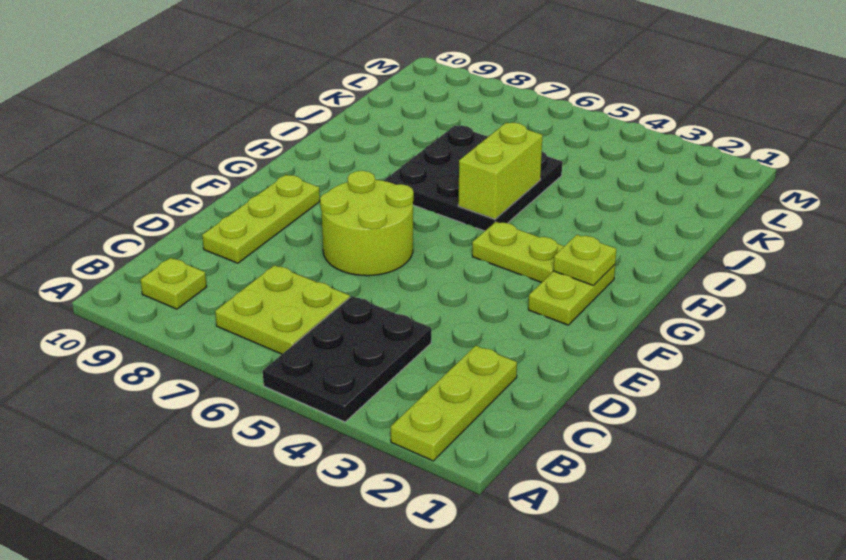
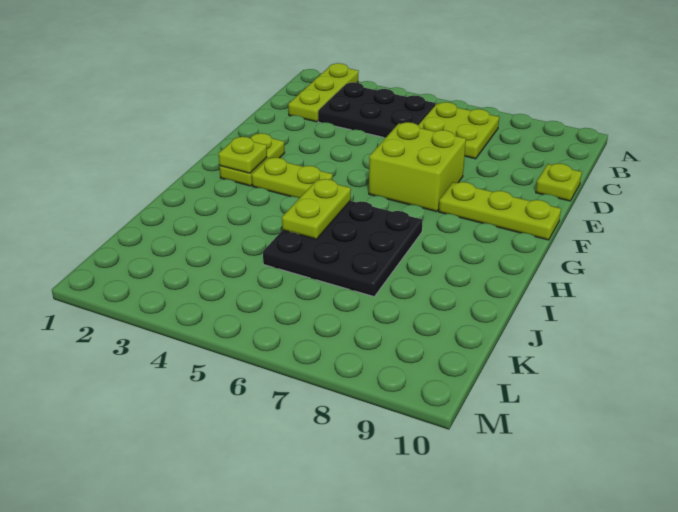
black 2x3 plate [263,296,431,422] -> black 2x3 plate turned to [318,82,436,137]
lime 1x1 plate [140,258,207,309] -> lime 1x1 plate moved to [536,164,582,201]
lime 1x3 plate [202,175,320,263] -> lime 1x3 plate turned to [439,182,561,240]
lime 2x2 round brick [320,171,414,276] -> lime 2x2 brick [369,122,466,212]
lime 1x2 brick [458,123,542,219] -> lime 1x2 plate [282,179,351,239]

